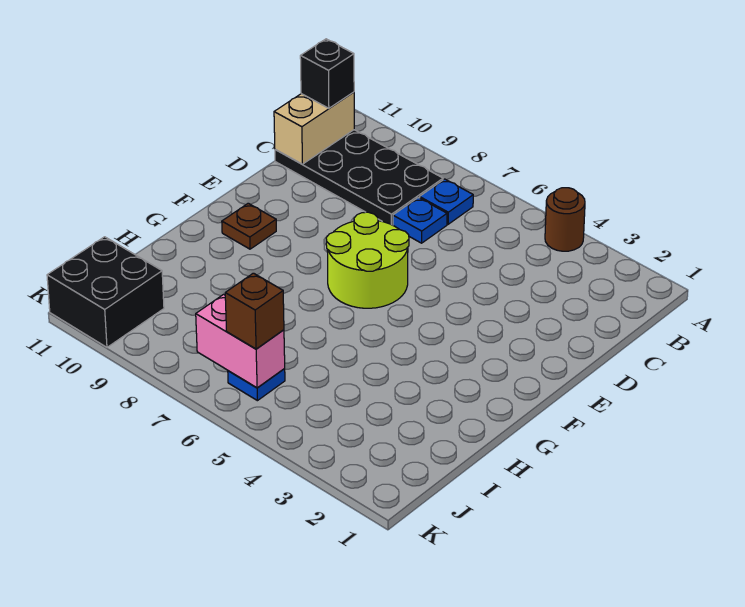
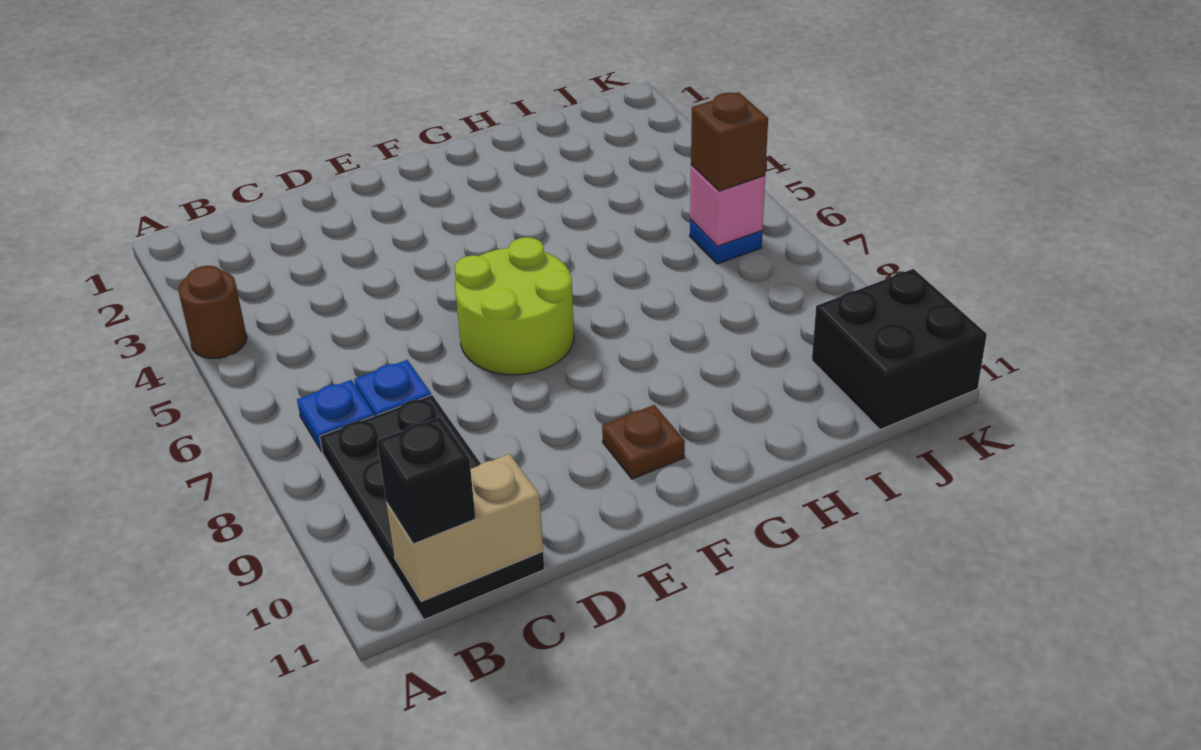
pink 1x2 brick [196,294,285,388] -> pink 1x1 brick [690,165,765,246]

